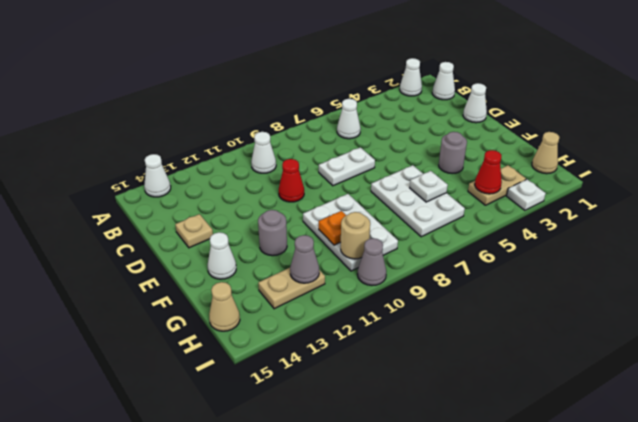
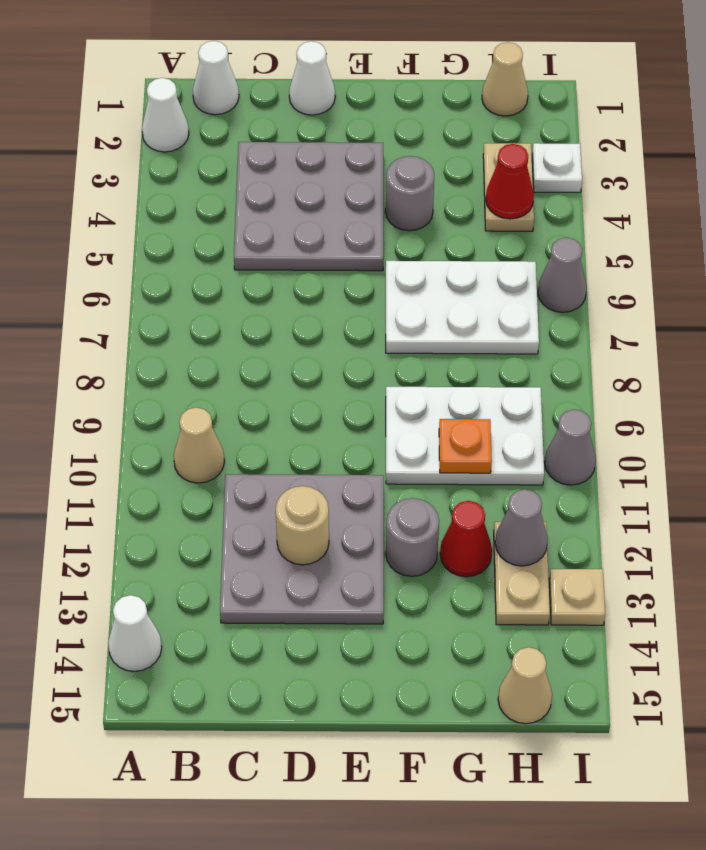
white 1x1 cone [337,99,361,139] -> none
white 1x1 cone [251,132,276,173] -> tan 1x1 cone [174,407,225,483]
none -> grey 3x3 plate [234,142,383,271]
none -> grey 3x3 plate [220,474,384,624]
white 1x2 plate [319,147,375,186] -> none
red 1x1 cone [279,159,304,202] -> red 1x1 cone moved to [440,501,492,577]
tan 1x1 plate [175,214,213,248] -> tan 1x1 plate moved to [549,569,605,625]
white 1x1 cone [208,232,236,279] -> none
white 1x1 plate [410,171,448,202] -> none
tan 1x1 round brick [341,212,370,259] -> tan 1x1 round brick moved to [276,486,329,565]
none -> grey 1x1 cone [538,238,587,312]

